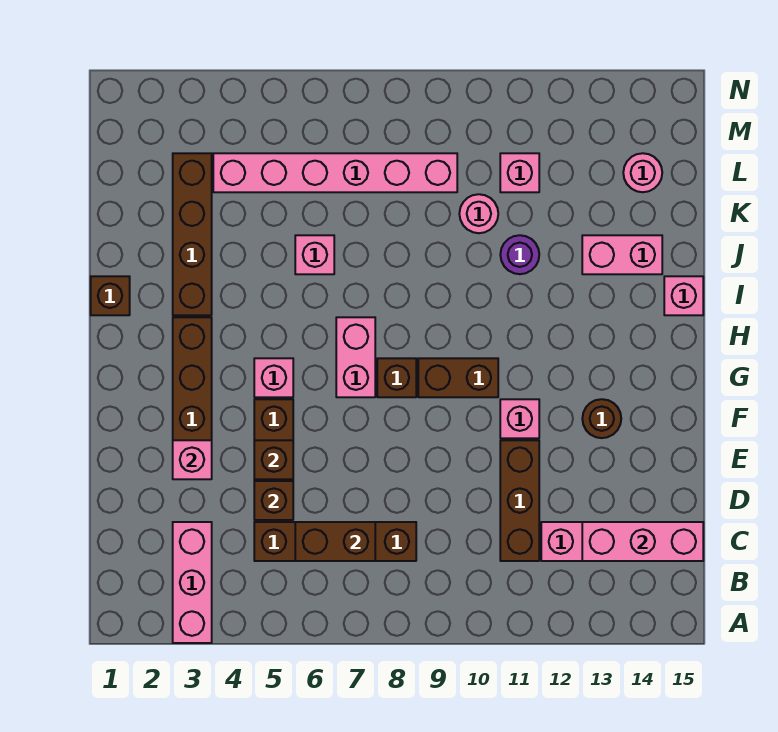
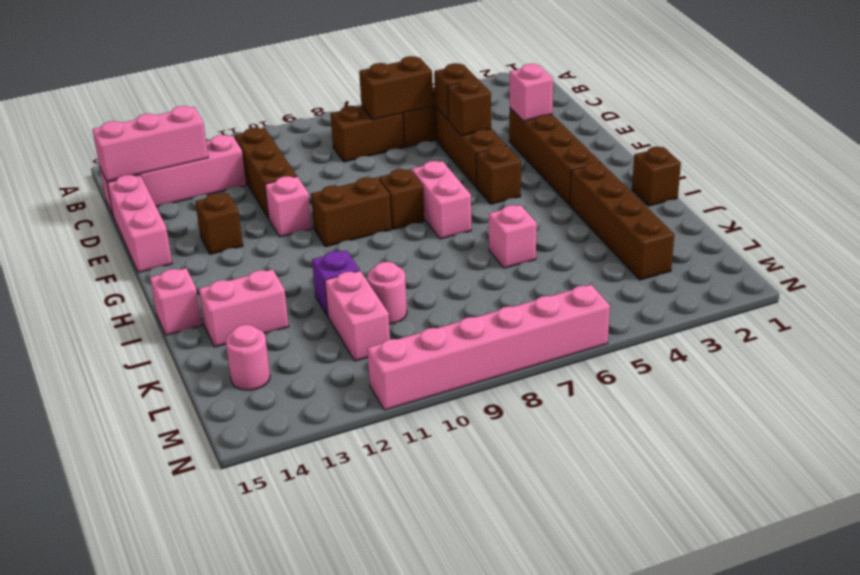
pink 1x3 brick [173,522,212,643] -> pink 1x3 brick moved to [107,175,172,273]
brown 1x1 round brick [582,399,621,438] -> brown 1x1 brick [195,193,243,254]
pink 1x1 brick [254,358,293,397] -> brown 1x1 brick [476,145,521,204]
purple 1x1 round brick [500,235,539,274] -> purple 1x1 brick [312,250,360,316]
pink 1x6 brick [213,153,457,192] -> pink 1x6 brick moved to [367,285,610,410]
pink 1x1 brick [500,153,539,192] -> pink 1x2 brick [325,271,390,361]

